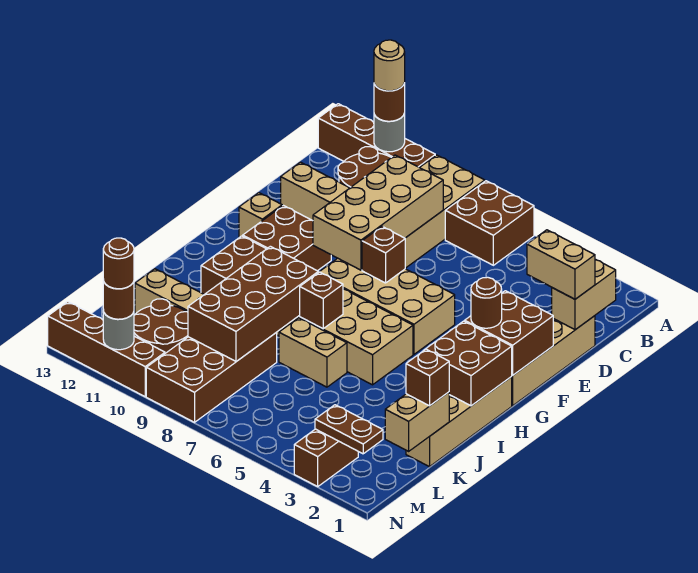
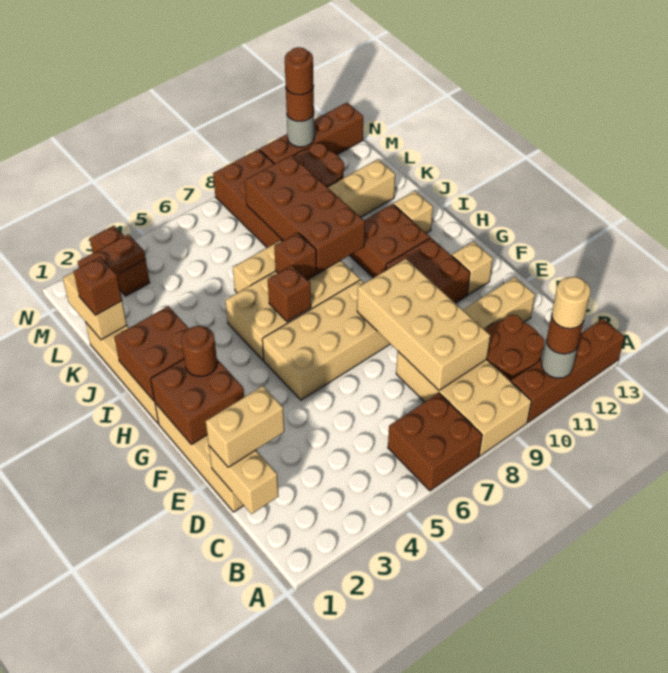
brown 1x1 brick [362,227,405,283] -> brown 1x1 brick moved to [268,265,311,322]
none -> tan 1x1 brick [394,191,433,233]

